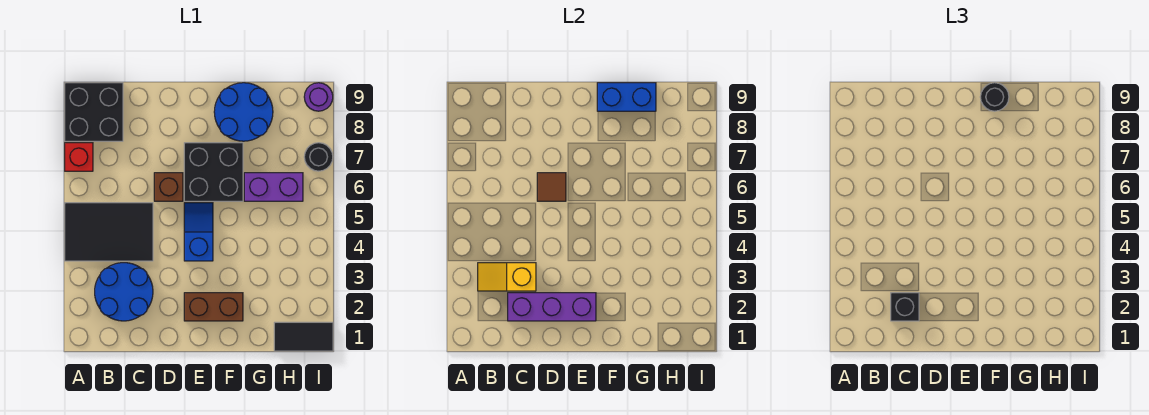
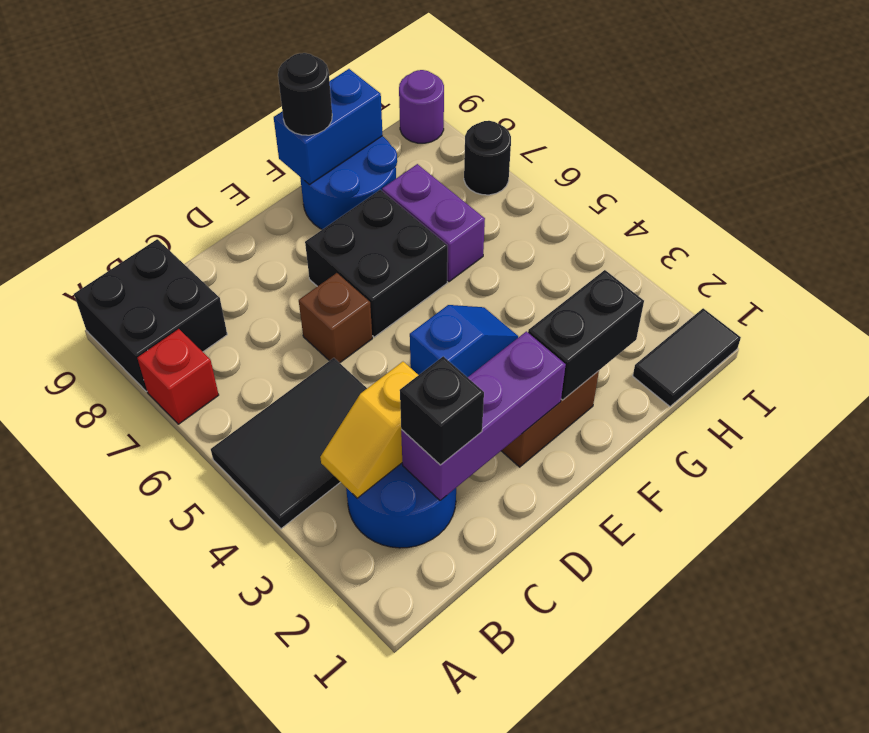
brown 1x1 tile [537,173,566,201] -> none
blue 1x2 slope [184,203,213,261] -> blue 1x2 slope turned to [410,305,518,377]
none -> black 1x2 brick [528,270,644,400]
purple 1x2 brick [244,173,303,201] -> purple 1x2 brick turned to [382,164,485,282]

